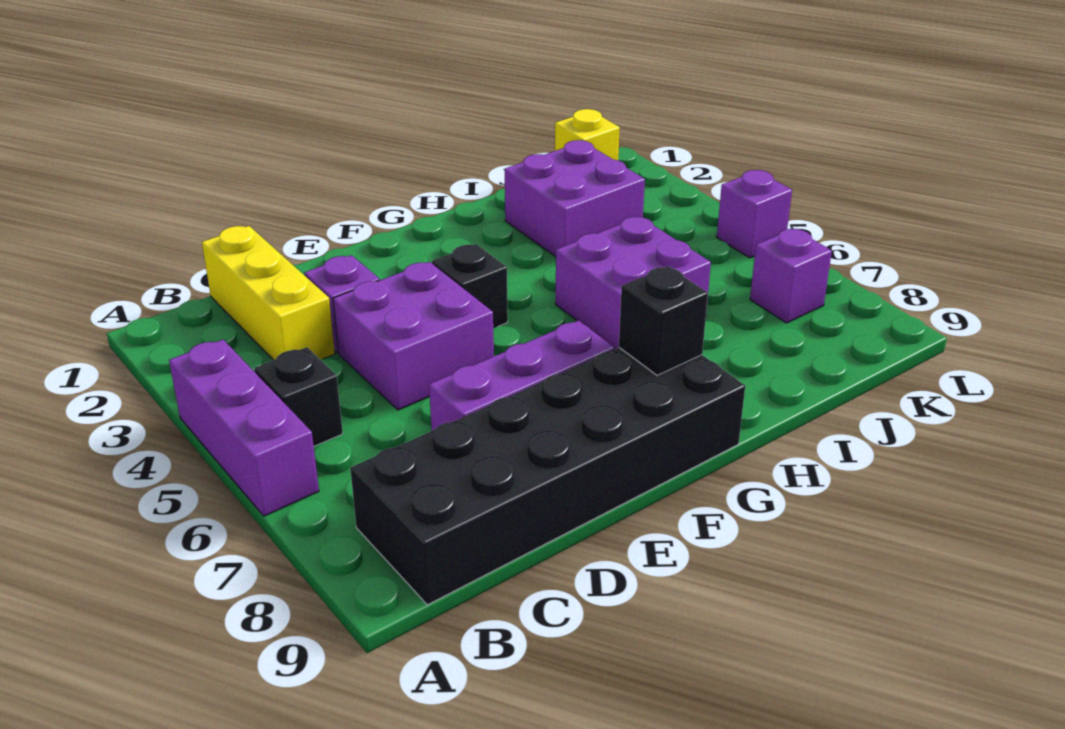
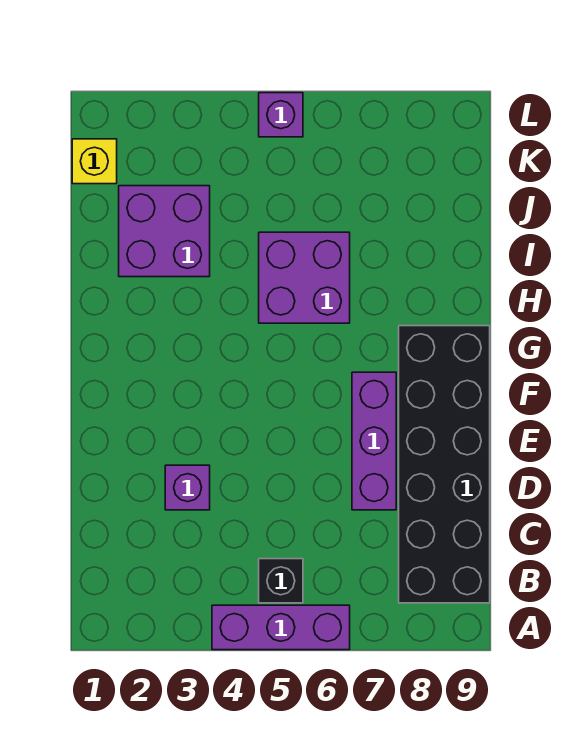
yellow 1x3 brick [202,226,335,360] -> none
purple 2x2 brick [333,262,494,410] -> none
black 1x1 brick [432,244,508,328] -> none
black 1x1 brick [619,266,708,375] -> none
purple 1x1 brick [750,229,832,323] -> none

